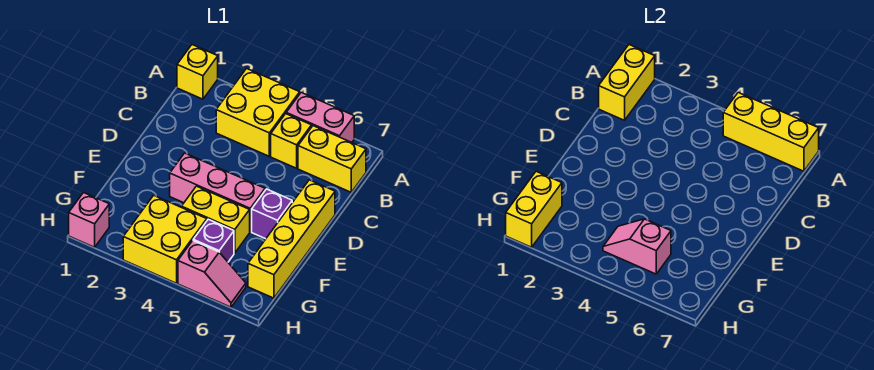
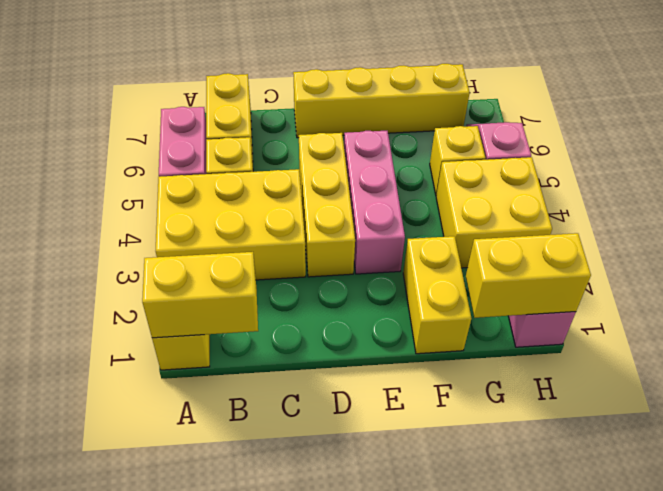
yellow 2x2 brick [216,68,300,156] -> yellow 2x3 brick [156,169,306,280]
yellow 1x3 brick [723,93,819,171] -> yellow 1x3 brick moved to [299,133,355,277]
purple 1x1 brick [252,189,292,239] -> none
yellow 1x2 brick [182,186,250,253] -> yellow 1x2 brick moved to [403,236,471,354]
pink 1x2 slope [603,219,671,274] -> none
purple 1x1 brick [193,219,234,262] -> yellow 1x1 brick [430,126,485,196]

